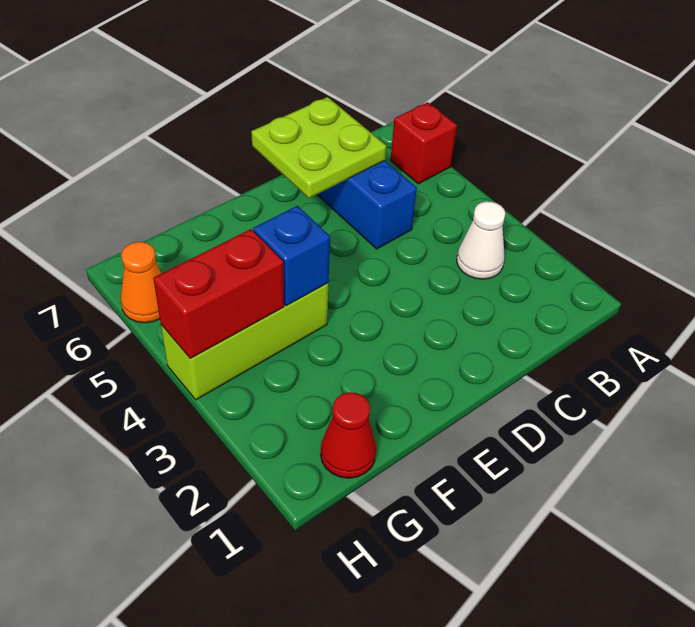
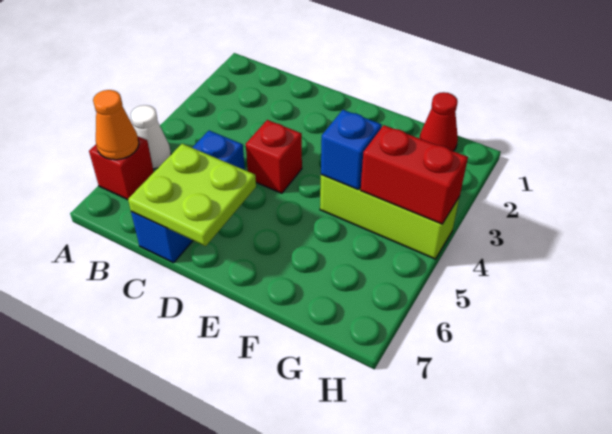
white 1x1 cone [457,201,505,279] -> white 1x1 cone moved to [131,105,171,169]
none -> red 1x1 brick [246,120,302,193]
orange 1x1 cone [121,242,161,323] -> orange 1x1 cone moved to [93,90,139,160]

